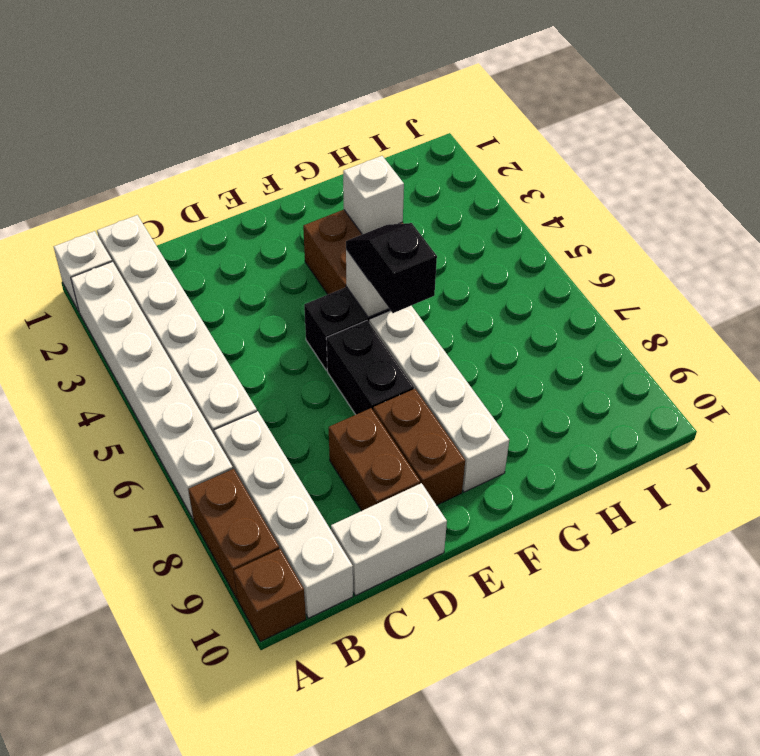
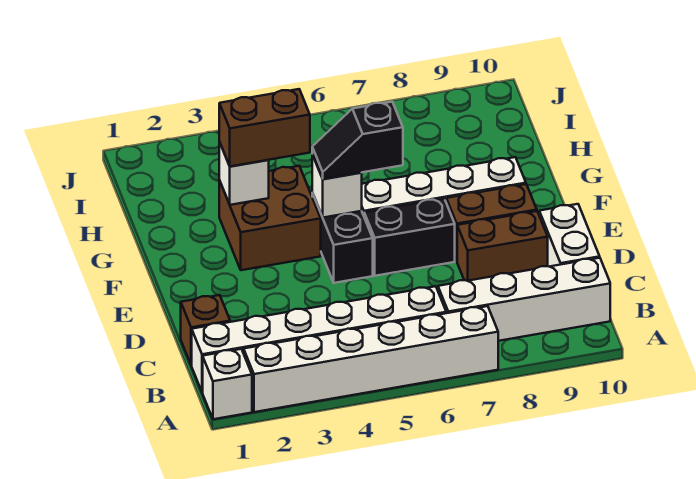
brown 1x2 brick [188,469,279,599] -> brown 1x2 brick moved to [219,89,310,167]
brown 1x1 brick [234,549,306,641] -> brown 1x1 brick moved to [181,295,230,365]

